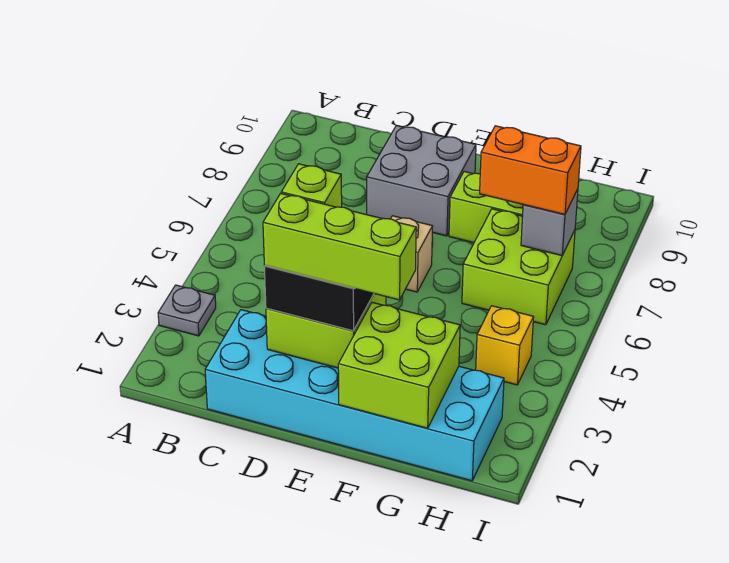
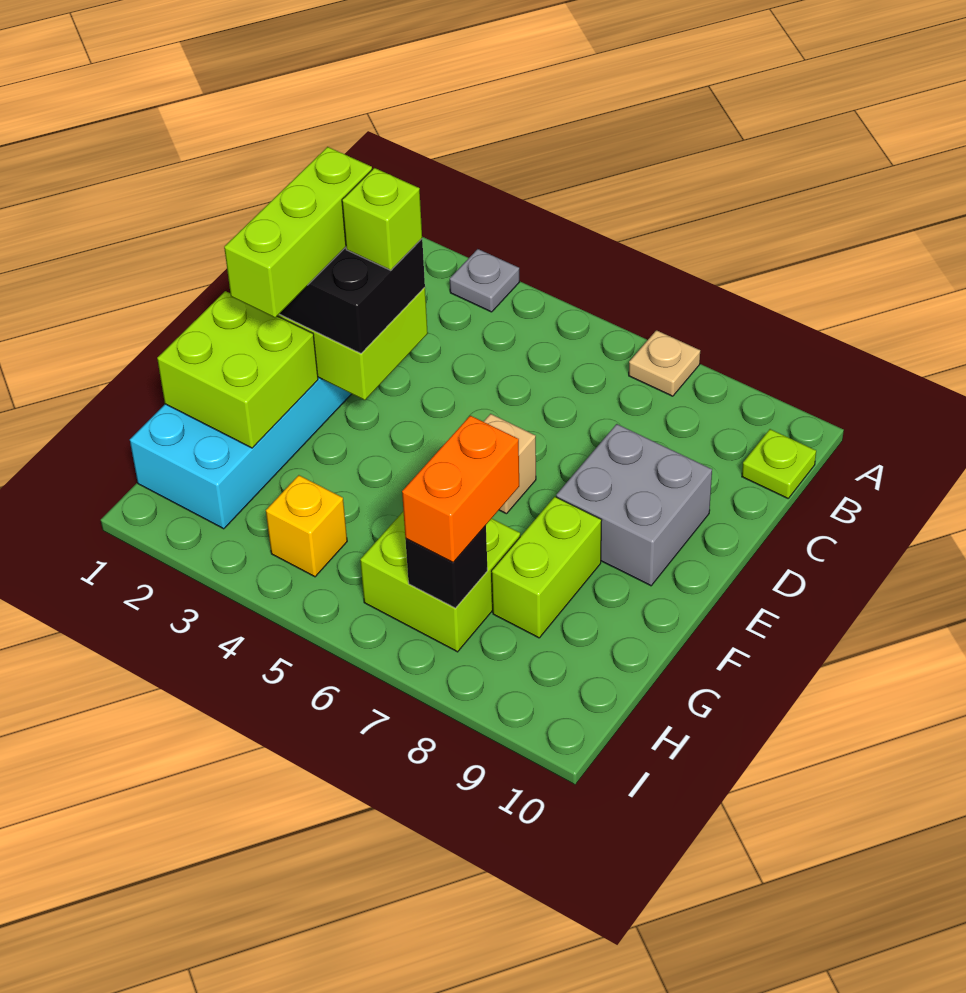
none -> tan 1x1 plate [629,330,700,396]
none -> lime 1x1 plate [742,429,816,498]
grey 1x1 brick [521,189,578,256] -> black 1x1 brick [405,526,487,608]

